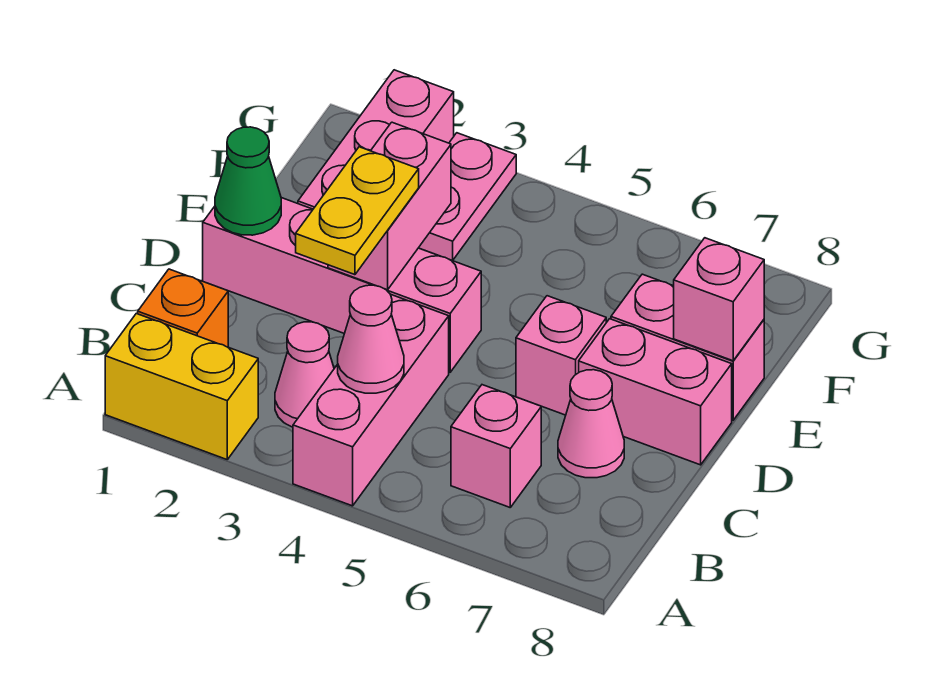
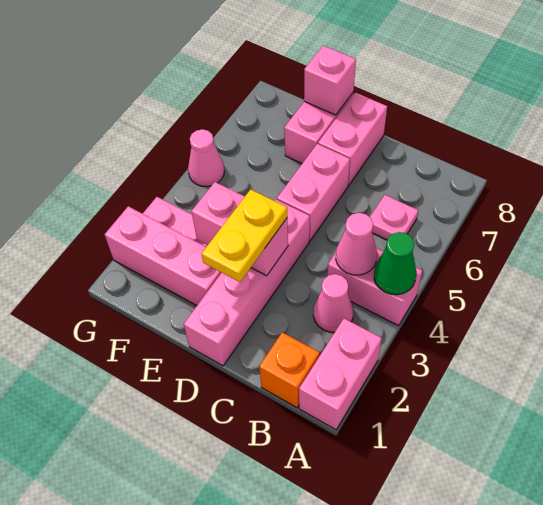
yellow 1x2 brick [105,314,258,459] -> pink 1x2 brick [299,319,382,430]
pink 1x3 brick [293,295,449,506] -> pink 1x2 brick [327,248,422,326]
pink 1x1 brick [451,385,541,507] -> pink 1x1 plate [370,195,418,240]
yellow 1x2 plate [296,147,419,275] -> yellow 1x2 plate turned to [202,189,287,282]
pink 1x1 cone [558,370,624,478] -> pink 1x1 cone moved to [188,129,224,186]
green 1x1 cone [215,127,281,235] -> green 1x1 cone moved to [374,232,416,295]
pink 1x1 brick [516,296,606,415] -> pink 1x2 brick [277,144,350,240]

